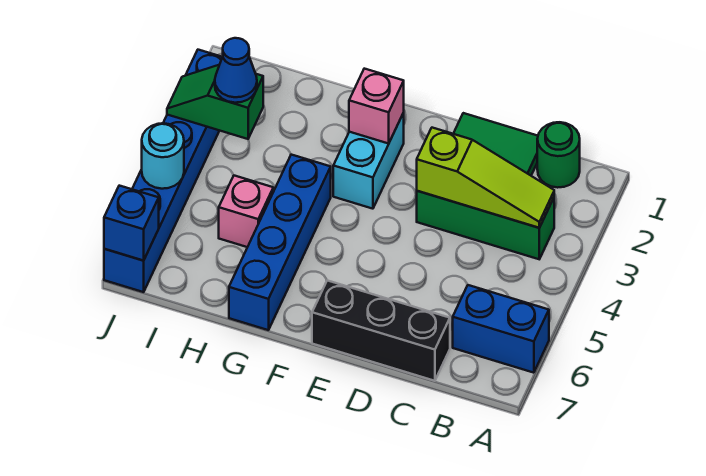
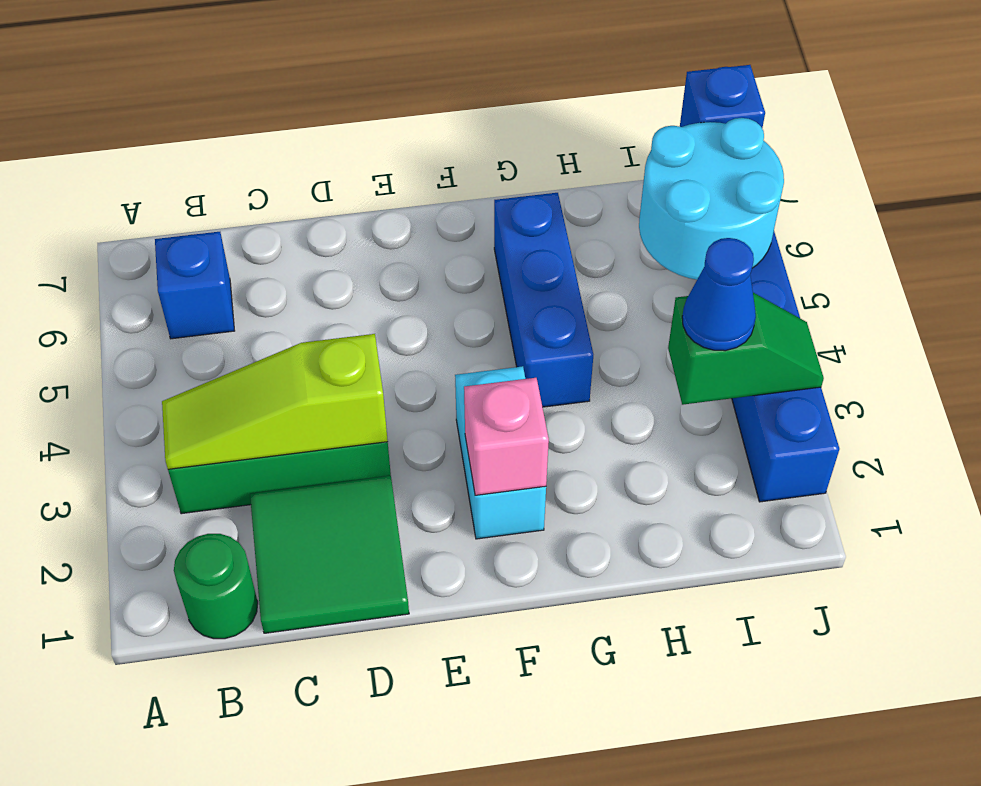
blue 1x2 brick [453,285,549,373] -> blue 1x1 brick [155,232,234,339]
black 1x3 brick [312,280,450,381] -> none
blue 1x4 brick [229,155,331,330] -> blue 1x3 brick [494,193,593,407]
pink 1x1 brick [219,176,273,247] -> none
cyan 1x1 round brick [142,123,184,189] -> cyan 2x2 round brick [639,118,784,280]

